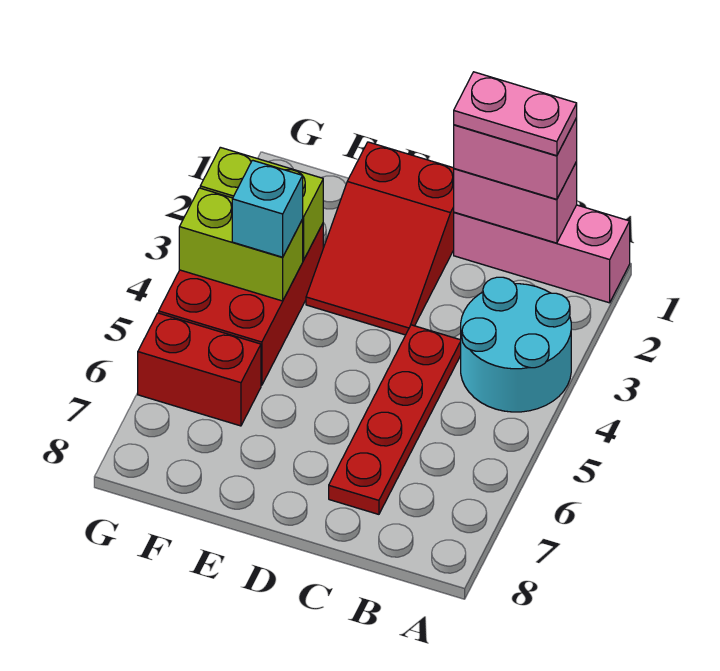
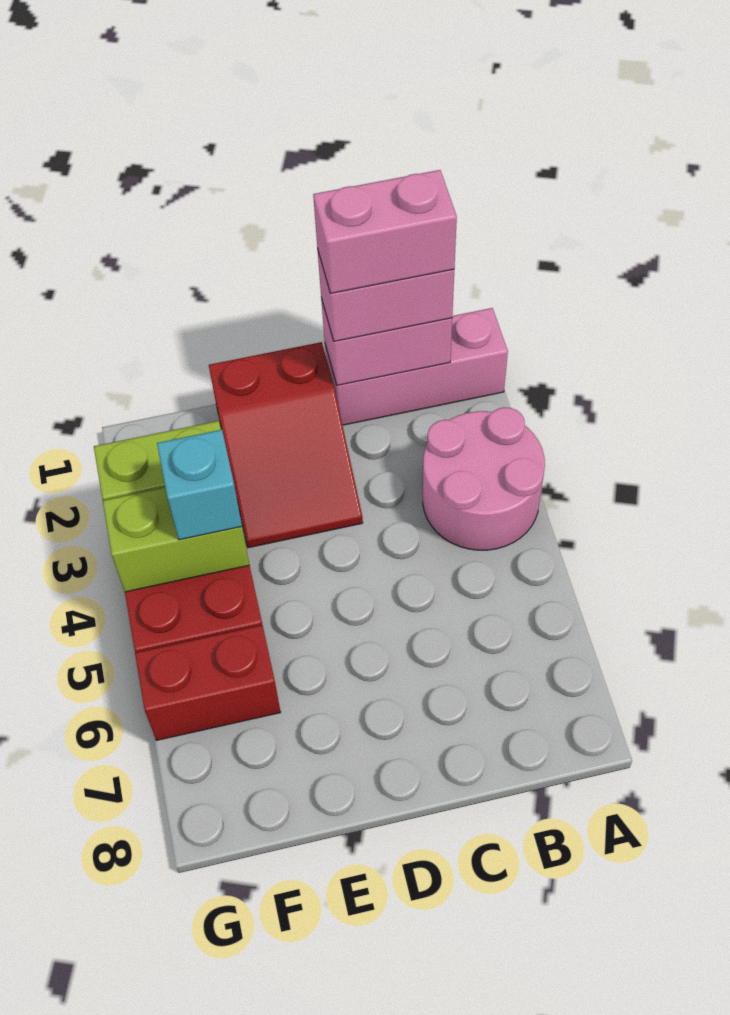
cyan 2x2 round brick [461,277,571,412] -> pink 2x2 round brick [423,407,545,550]
pink 1x2 plate [454,72,577,156] -> pink 1x2 brick [313,170,457,294]
red 1x4 plate [329,325,461,514] -> none

